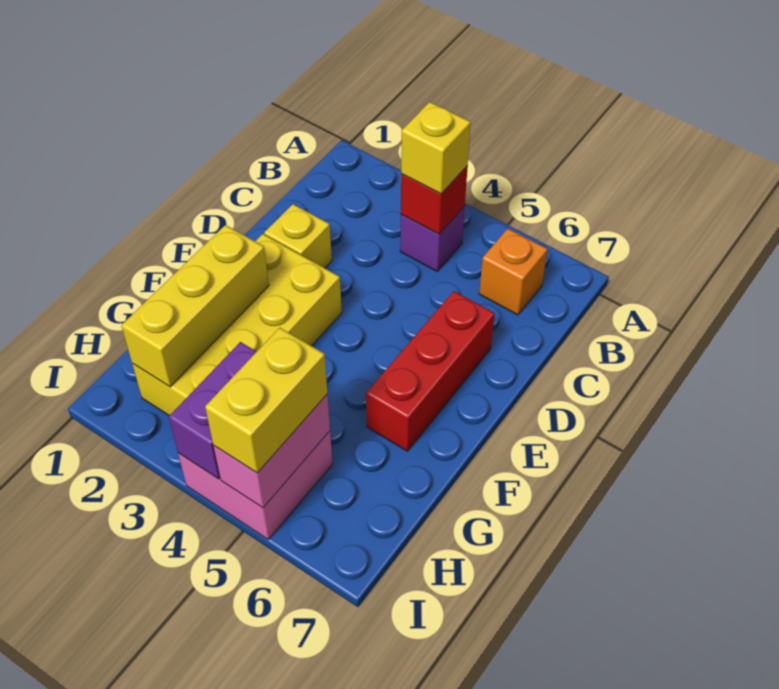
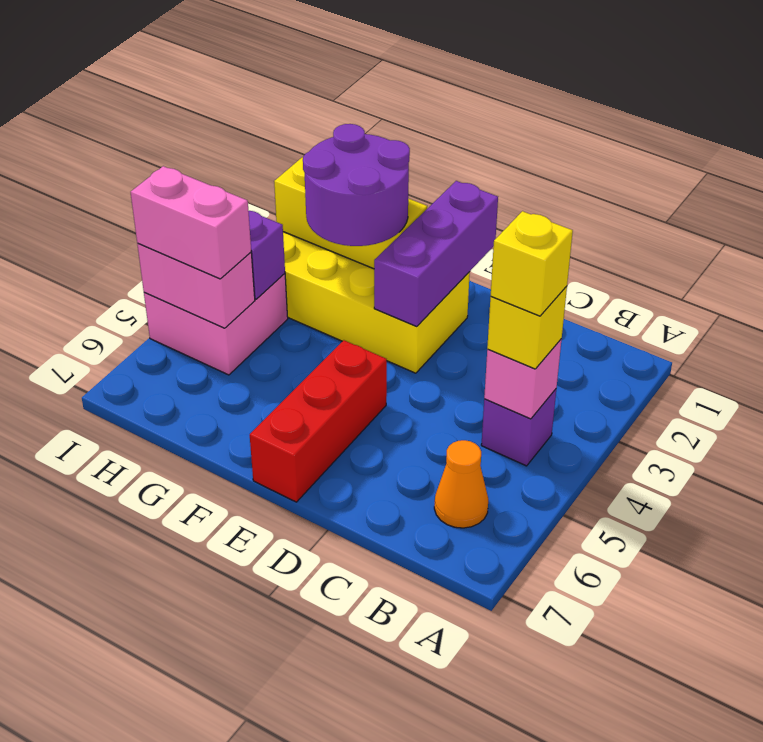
red 1x1 brick [401,166,468,234] -> pink 1x1 brick [484,339,562,419]
orange 1x1 brick [479,229,548,315] -> orange 1x1 cone [434,440,488,528]
yellow 1x1 brick [264,204,332,268] -> yellow 1x1 brick moved to [491,211,573,316]
red 1x3 brick [366,291,495,451] -> red 1x3 brick turned to [250,340,387,502]
none -> purple 1x3 brick [374,181,498,326]
none -> purple 2x2 round brick [303,124,410,246]
yellow 1x2 brick [205,328,327,473] -> pink 1x2 brick [131,166,251,279]

